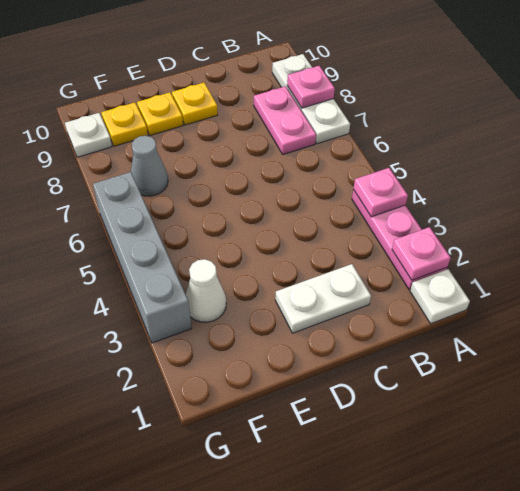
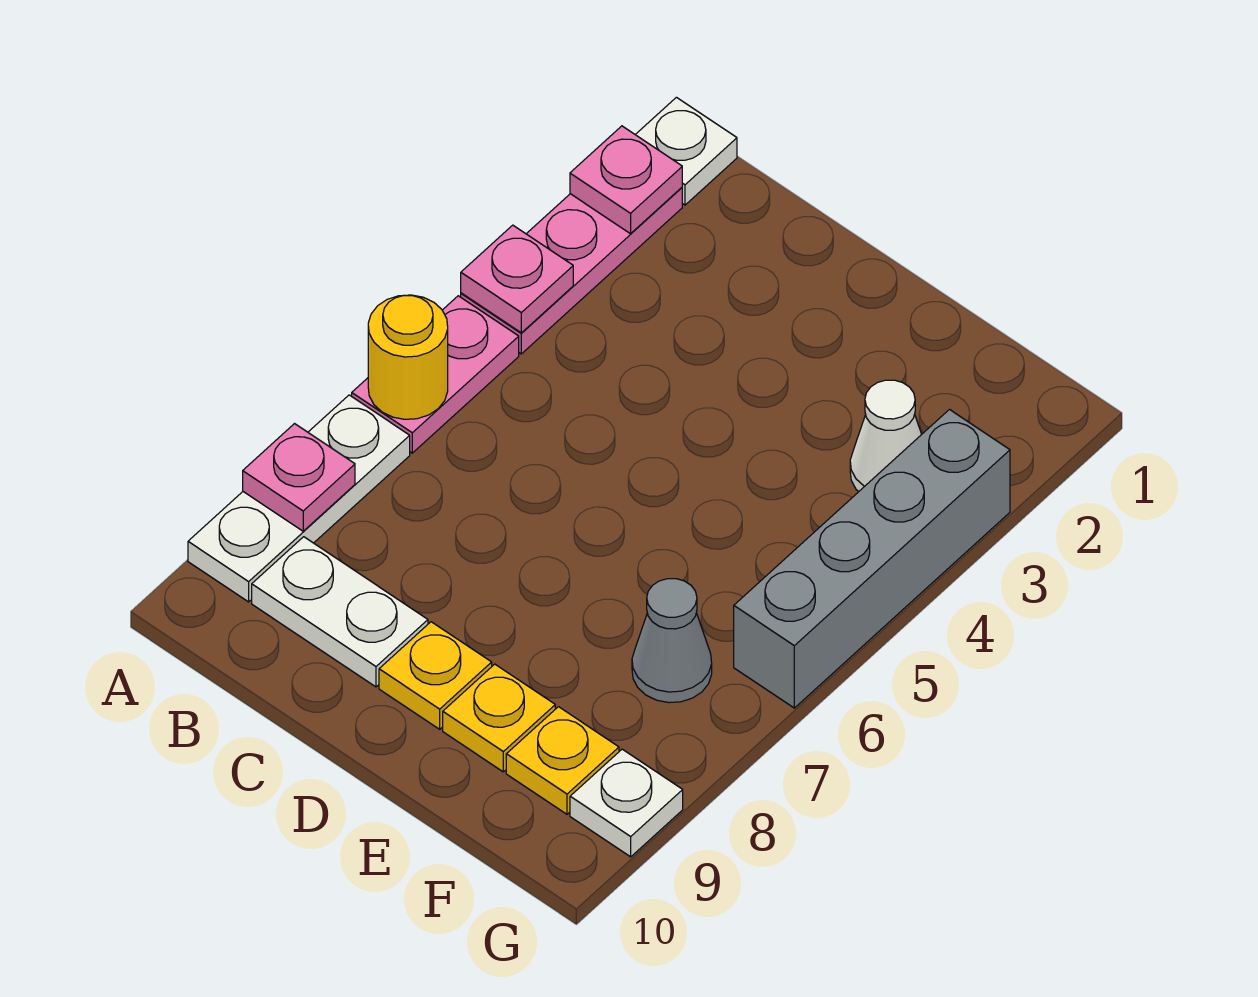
none -> yellow 1x1 round brick [368,295,448,419]
pink 1x2 plate [254,86,316,155] -> pink 1x2 plate moved to [352,296,519,453]
white 1x2 plate [275,264,371,333] -> white 1x2 plate moved to [252,537,428,687]

